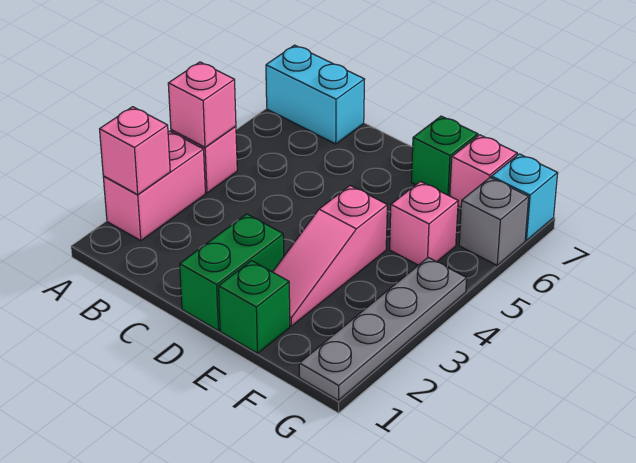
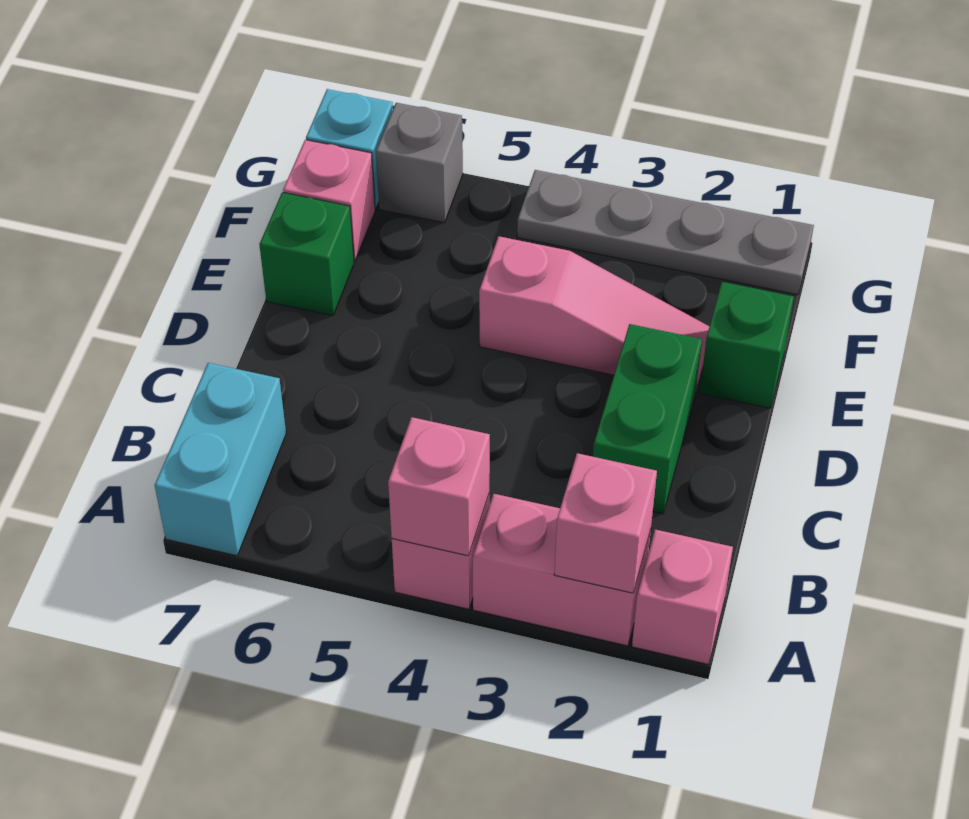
green 1x2 brick [180,214,284,331] -> green 1x2 brick turned to [593,324,702,514]
pink 1x1 brick [390,181,458,265] -> pink 1x1 brick moved to [632,530,733,665]

